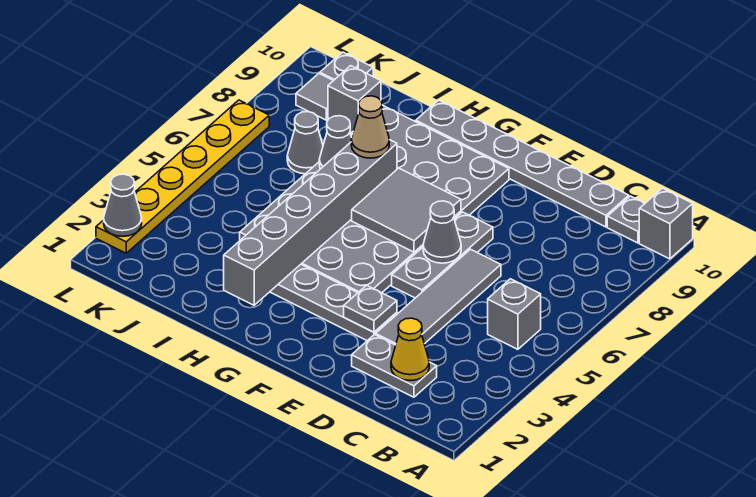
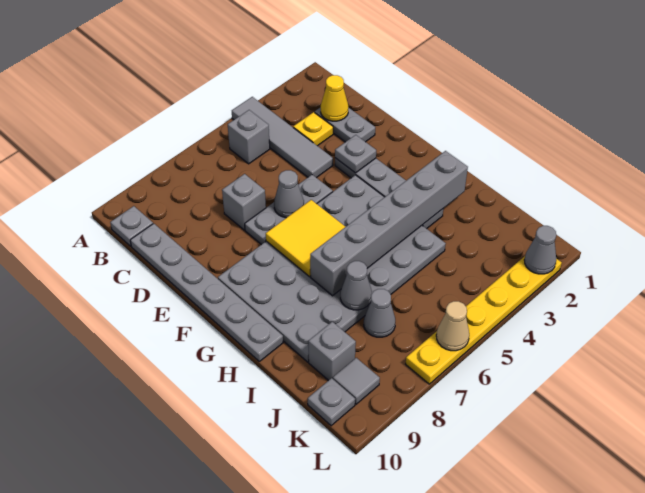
grey 1x1 brick [639,188,693,259] -> grey 1x1 brick moved to [222,174,266,230]
none -> yellow 1x1 plate [293,112,333,146]
grey 1x4 tile [376,249,501,345] -> grey 1x4 tile turned to [232,97,333,178]
grey 2x2 tile [352,168,461,252] -> yellow 2x2 tile [266,200,345,277]
tan 1x1 cone [351,96,389,158] -> tan 1x1 cone moved to [436,301,469,351]

